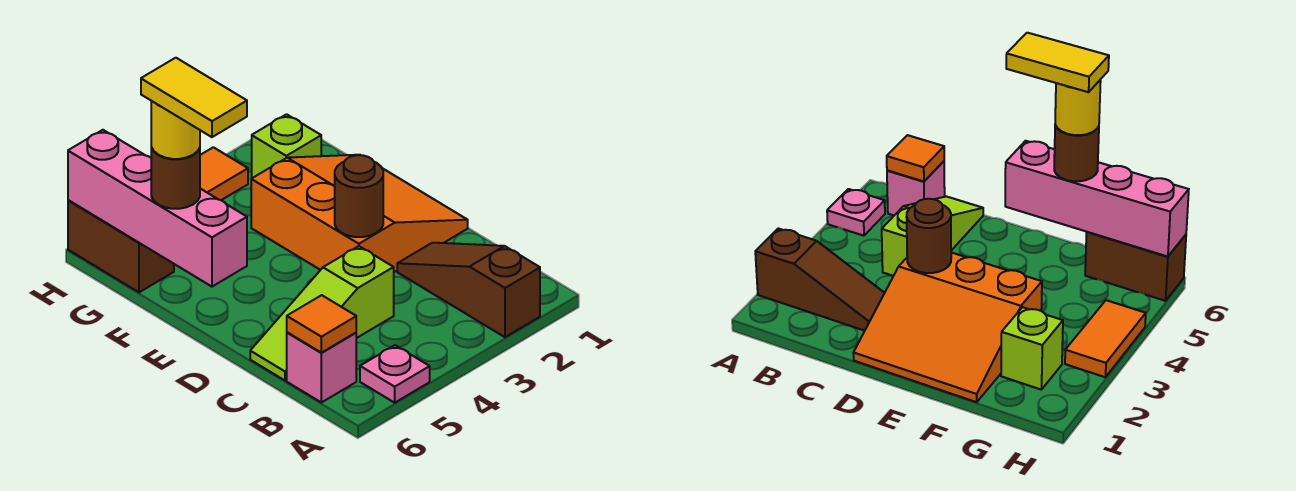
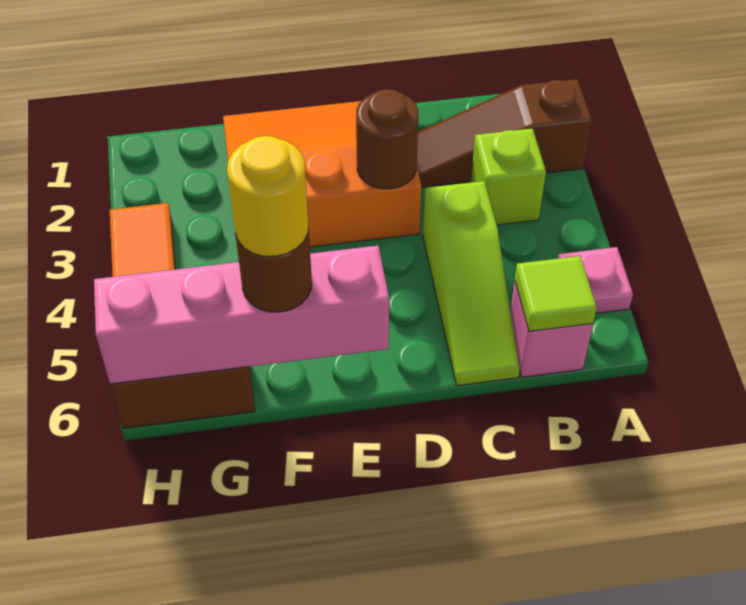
orange 1x1 tile [287,295,356,353] -> lime 1x1 tile [515,256,597,331]
yellow 1x2 tile [141,58,247,137] -> none
lime 1x1 brick [252,114,321,178] -> lime 1x1 brick moved to [471,128,546,225]

